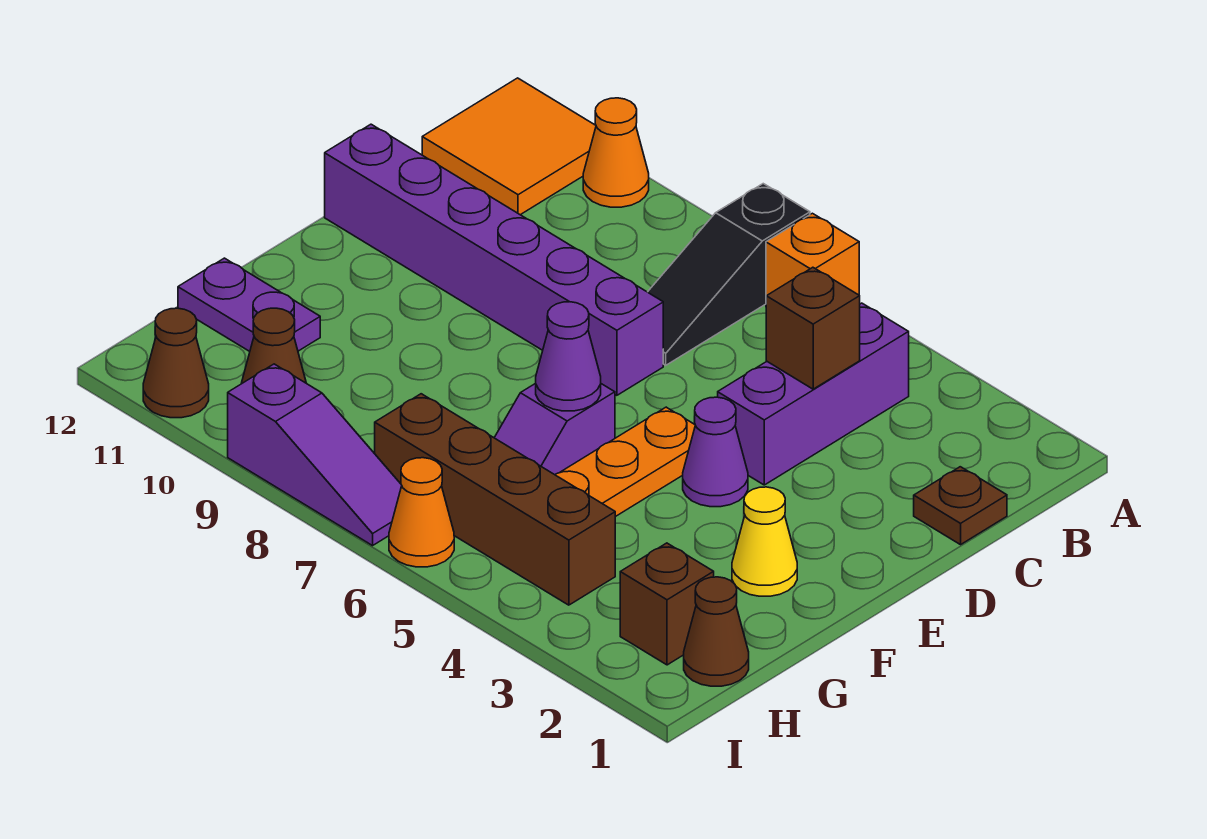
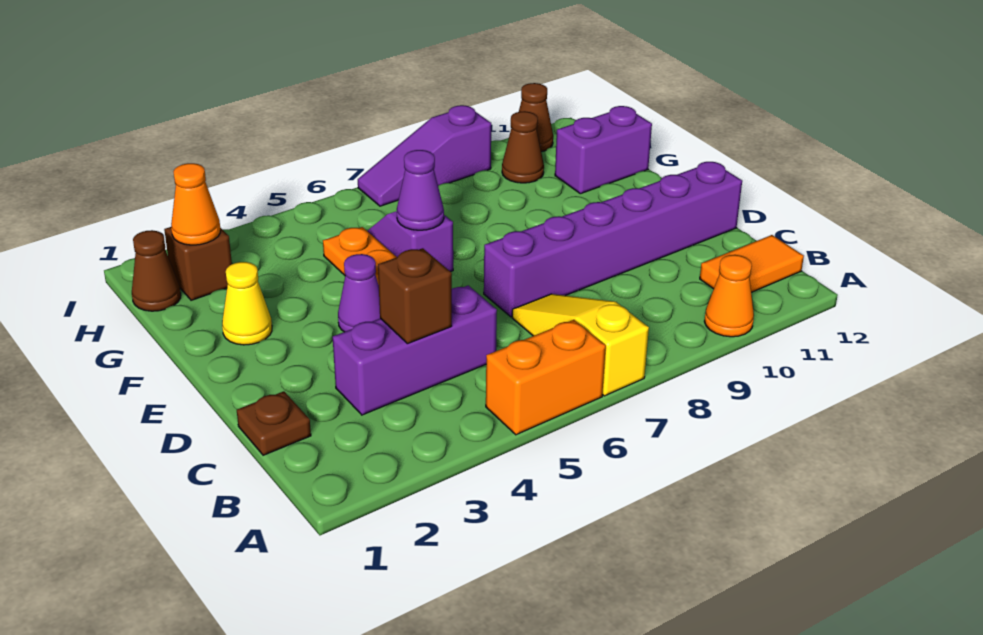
orange 1x1 brick [766,213,859,296] -> orange 1x2 brick [486,320,606,435]
black 1x3 slope [648,184,810,365] -> yellow 1x3 slope [512,294,649,396]
orange 2x2 tile [422,78,596,215] -> orange 1x2 tile [700,235,804,292]
purple 1x3 brick [718,303,909,485] -> purple 1x3 brick turned to [333,285,497,415]
purple 1x2 plate [178,258,320,351] -> purple 1x2 brick [555,106,652,194]
brown 1x4 brick [375,394,615,605] -> none
orange 1x1 cone [389,458,454,567] -> orange 1x1 cone moved to [171,163,220,245]

